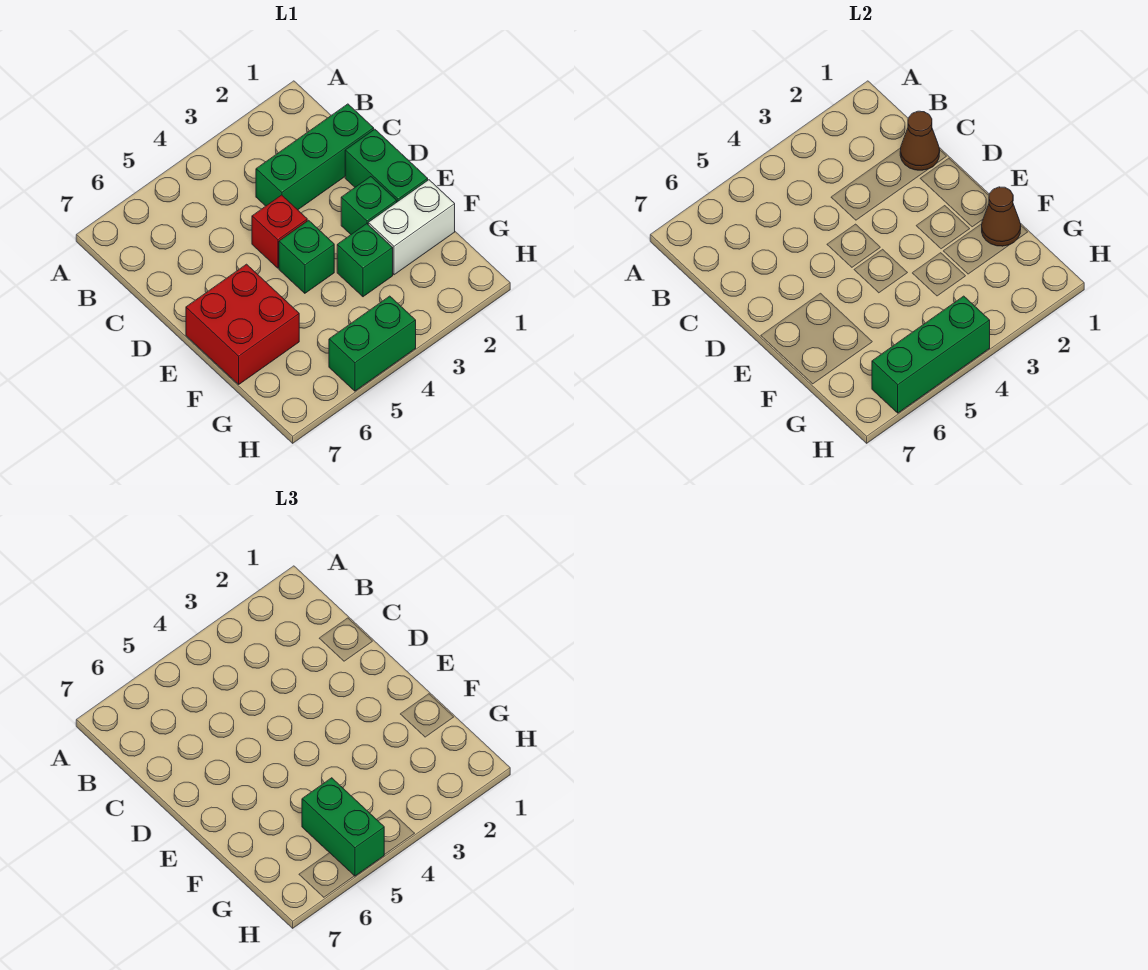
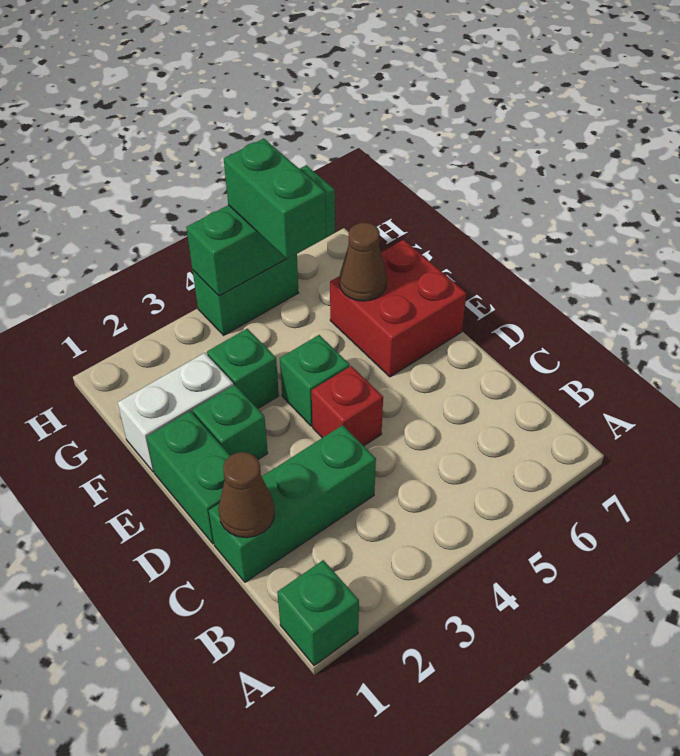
none -> green 1x1 brick [277,560,359,665]
brown 1x1 cone [982,187,1021,246] -> brown 1x1 cone moved to [339,223,387,301]

